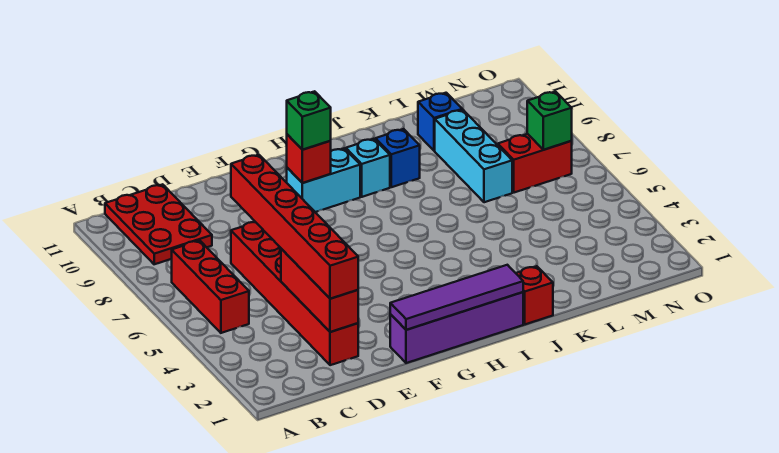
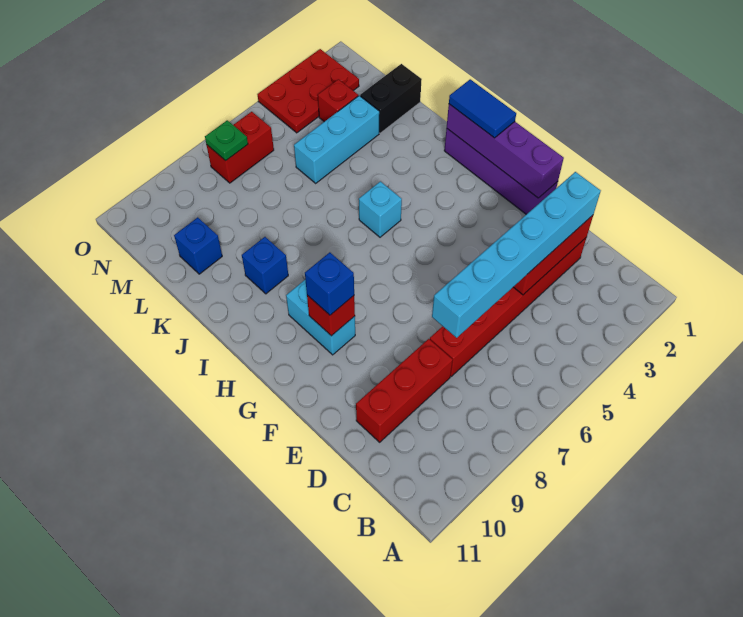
red 1x3 brick [172,241,249,333] -> red 1x3 brick moved to [356,339,453,442]
red 2x3 plate [105,184,212,264] -> red 2x3 plate moved to [257,49,359,133]
red 1x6 brick [231,155,358,299] -> cyan 1x6 brick [432,172,601,338]
purple 1x4 tile [390,265,523,330] -> purple 1x4 brick [447,104,564,198]
green 1x1 brick [287,91,331,150] -> blue 1x1 brick [305,252,354,315]
none -> blue 1x2 tile [449,79,516,138]
cyan 1x1 brick [346,139,390,197] -> cyan 1x1 brick moved to [359,181,402,237]
red 1x1 brick [516,266,553,324] -> red 1x1 brick moved to [318,79,358,122]
none -> black 1x2 brick [360,64,422,133]
cyan 1x3 brick [435,110,512,202] -> cyan 1x3 brick moved to [294,96,379,183]
red 1x2 brick [498,134,572,193] -> red 1x2 brick turned to [206,112,274,183]
green 1x1 brick [527,92,572,150] -> green 1x1 plate [205,120,248,161]

